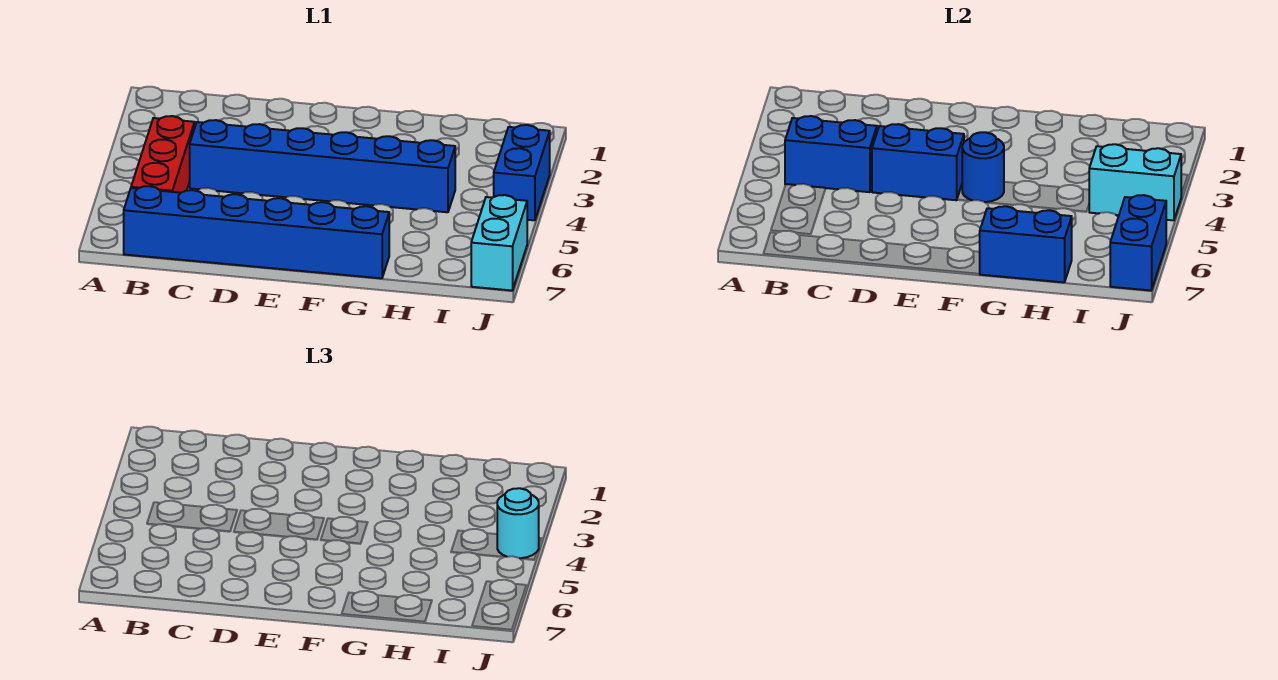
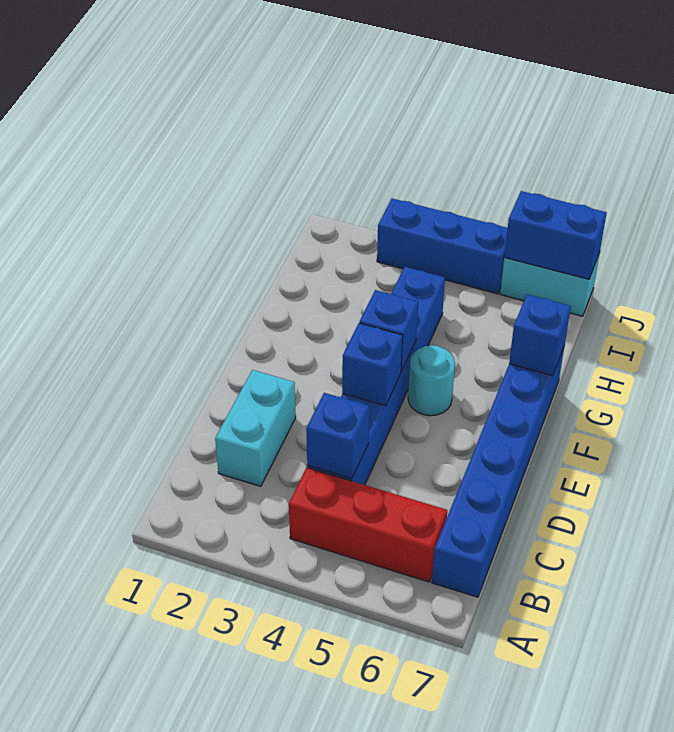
blue 1x2 brick [785,116,877,192] -> blue 1x1 brick [306,393,369,479]
blue 1x2 brick [872,124,964,200] -> blue 1x1 brick [342,323,403,406]
blue 1x1 round brick [962,132,1004,202] -> blue 1x1 brick [360,290,418,371]
blue 1x2 brick [980,206,1072,282] -> blue 1x1 brick [509,294,571,376]
cyan 1x2 brick [1089,144,1181,220] -> cyan 1x2 brick moved to [215,370,296,486]
blue 1x2 brick [494,125,550,220] -> blue 1x3 brick [377,198,508,294]
cyan 1x1 round brick [497,488,539,558] -> cyan 1x1 round brick moved to [408,345,455,416]

